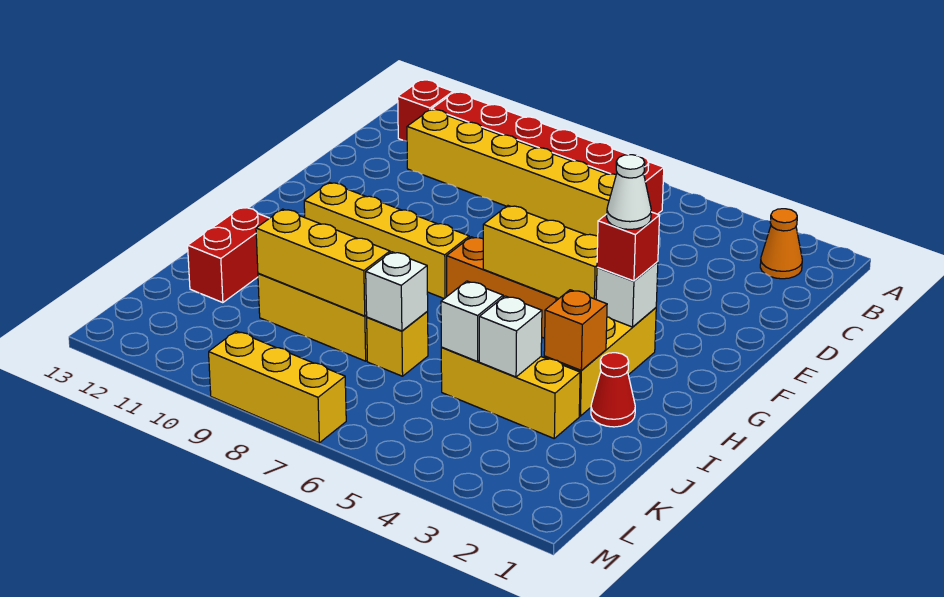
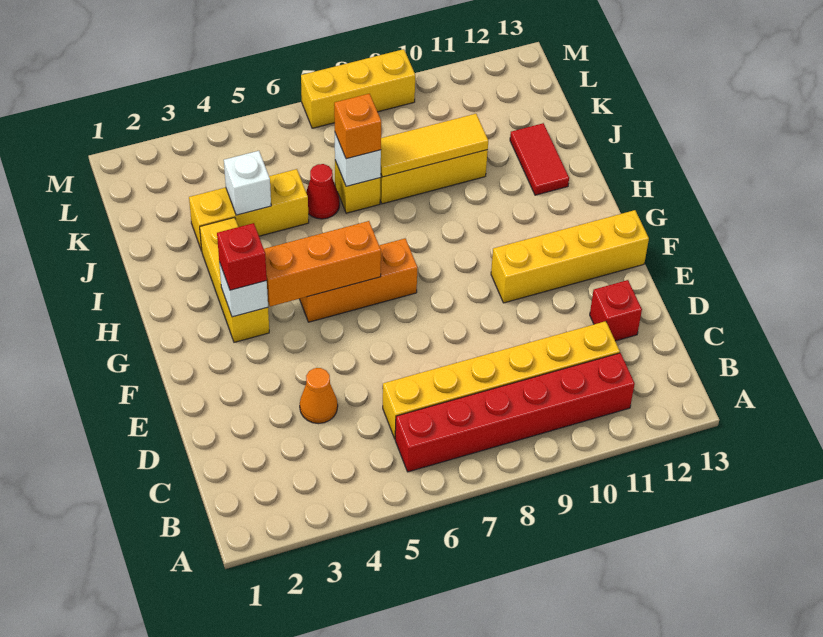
orange 1x1 cone [760,209,802,279] -> orange 1x1 cone moved to [300,368,338,423]
red 1x1 brick [398,80,453,141] -> red 1x1 brick moved to [590,280,642,341]
white 1x1 cone [607,155,651,229] -> none
yellow 1x3 brick [483,206,598,299] -> orange 1x3 brick [264,221,381,307]
yellow 1x4 brick [304,182,469,299] -> yellow 1x4 brick moved to [491,210,649,303]
red 1x1 cone [591,353,635,427] -> red 1x1 cone moved to [306,164,340,219]
orange 1x1 brick [544,290,607,370] -> orange 1x1 brick moved to [334,94,381,159]
red 1x2 brick [188,207,269,303] -> red 1x2 tile [510,123,569,195]
white 1x1 brick [441,281,503,361] -> none
yellow 1x3 brick [256,209,390,316] -> yellow 1x3 tile [381,114,488,177]

